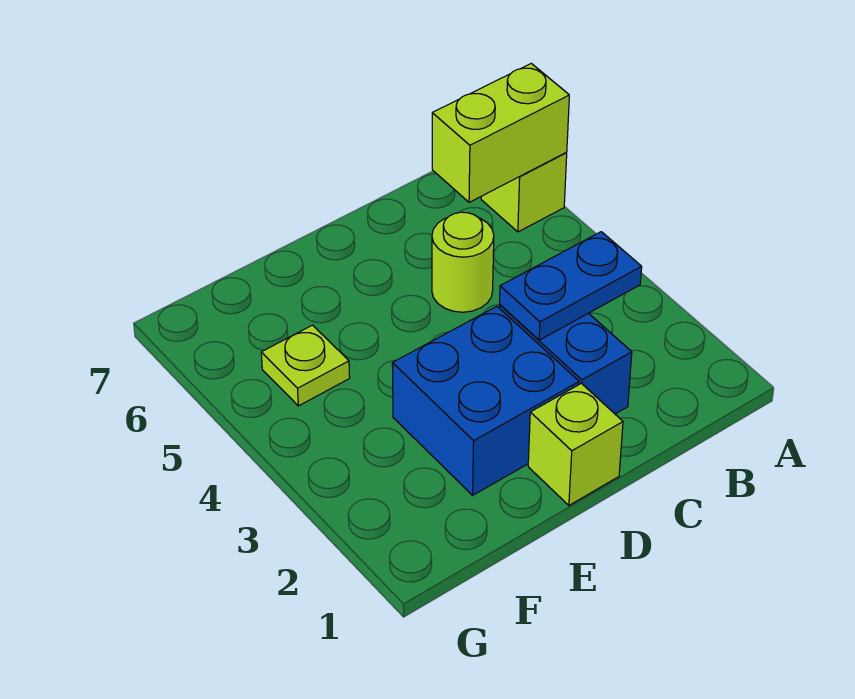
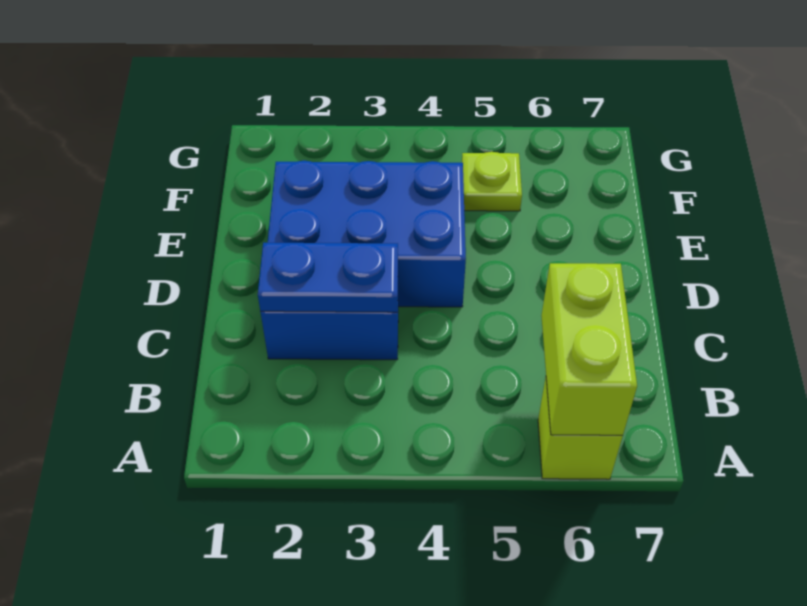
blue 1x2 plate [500,232,642,340] -> blue 1x2 plate turned to [258,243,398,312]
lime 1x1 round brick [432,212,494,312] -> none
lime 1x1 brick [528,383,623,505] -> none
blue 2x2 brick [392,306,579,495] -> blue 2x3 brick [268,161,466,307]

